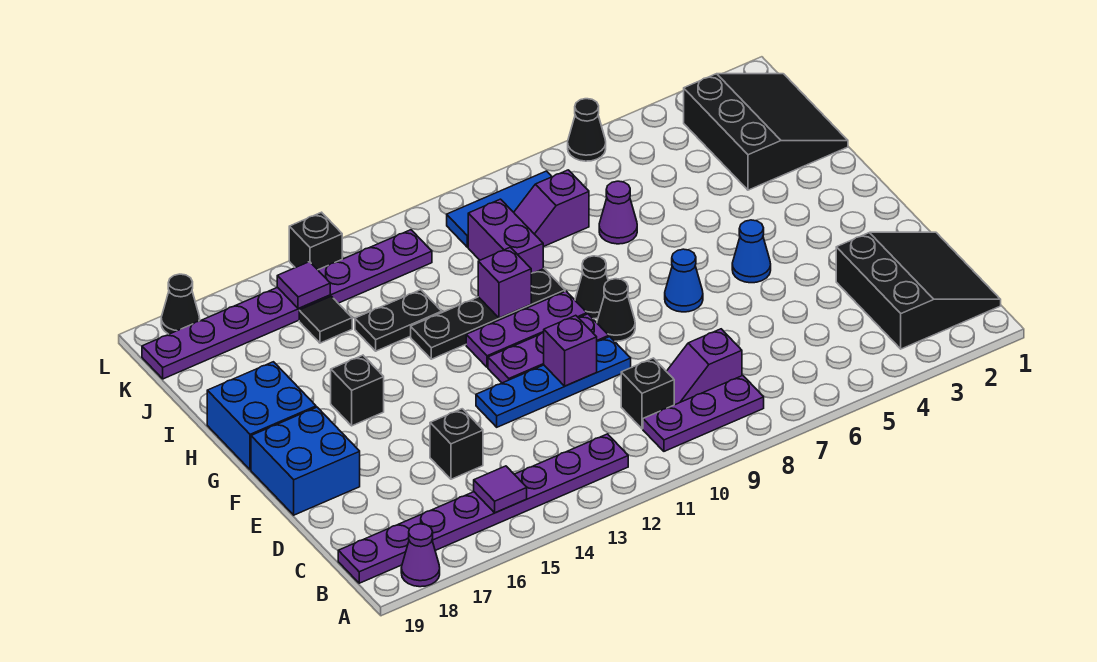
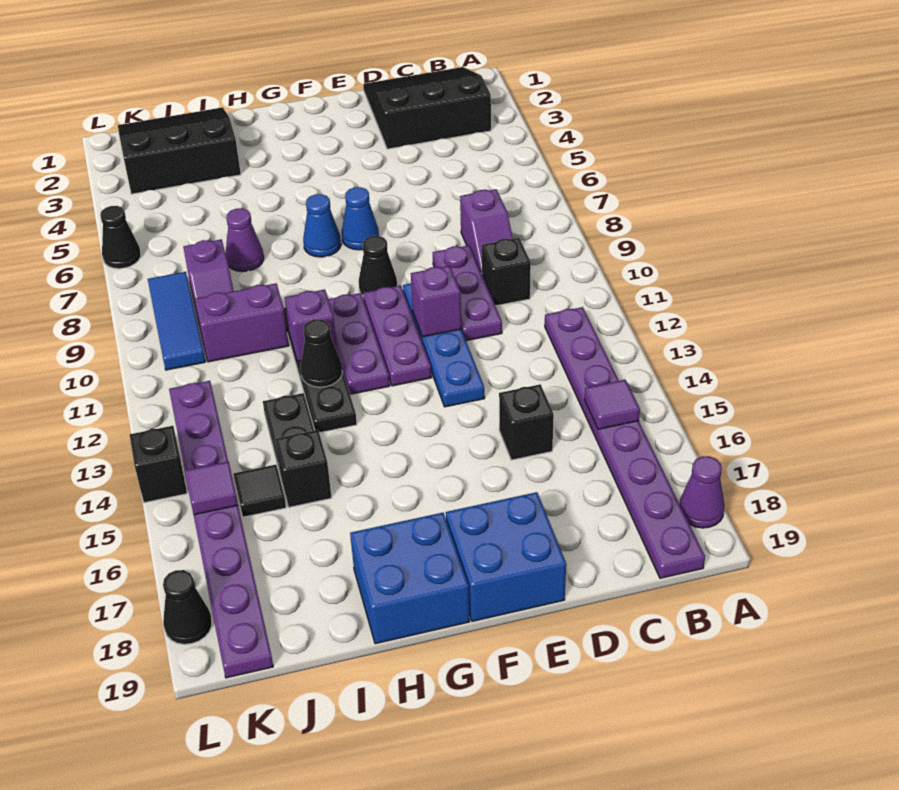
purple 1x3 plate [643,376,764,451] -> purple 1x3 plate moved to [433,245,502,341]
blue 1x1 cone [732,220,771,283] -> blue 1x1 cone moved to [303,194,341,257]
black 1x1 cone [575,256,608,319] -> black 1x1 cone moved to [301,319,342,387]
black 1x1 brick [331,355,384,426] -> black 1x1 brick moved to [275,430,332,507]

